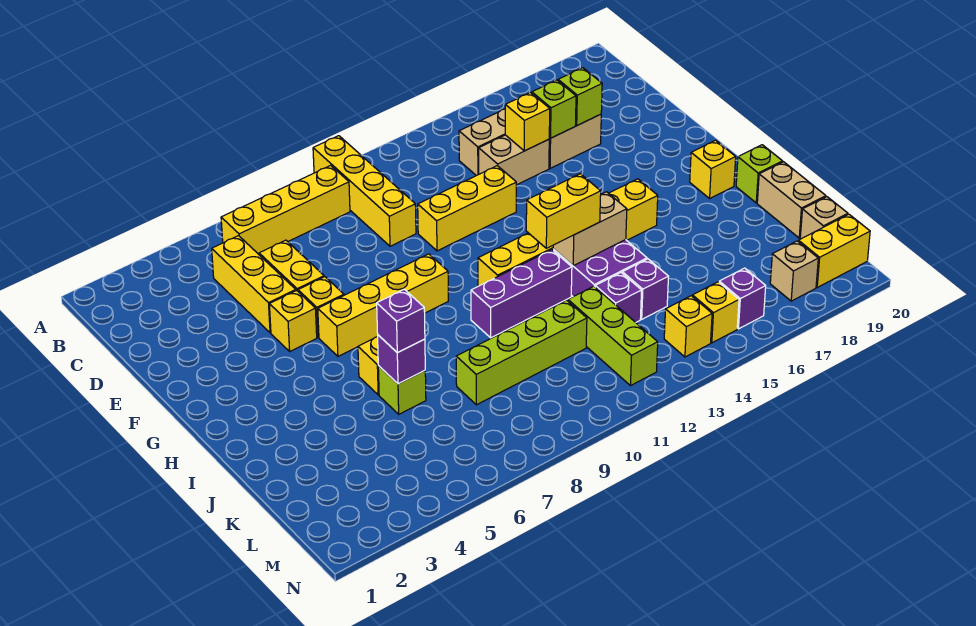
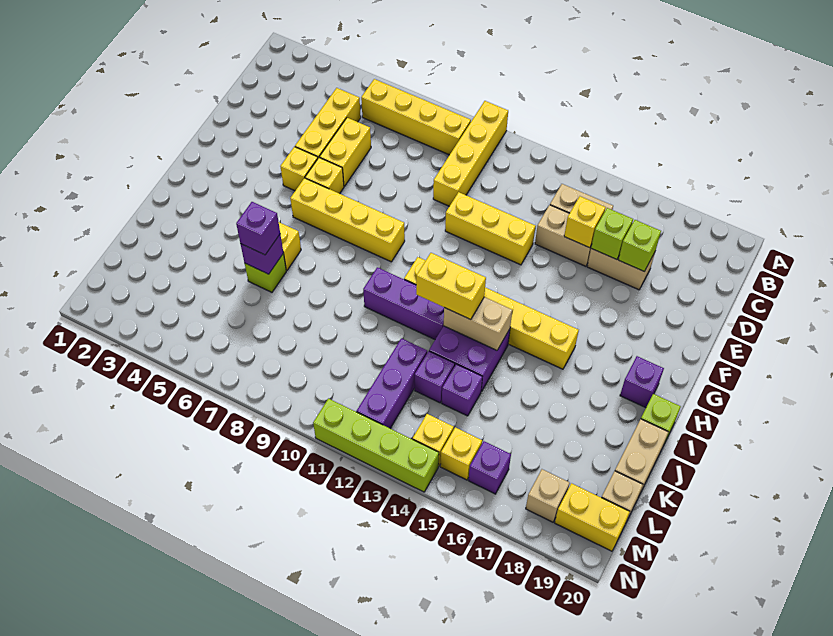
yellow 1x1 brick [690,140,736,198] -> purple 1x1 brick [620,356,664,408]
lime 1x4 brick [456,300,587,405] -> lime 1x4 brick moved to [313,399,439,492]
lime 1x3 brick [568,286,658,386] -> purple 1x3 brick [357,338,427,428]

